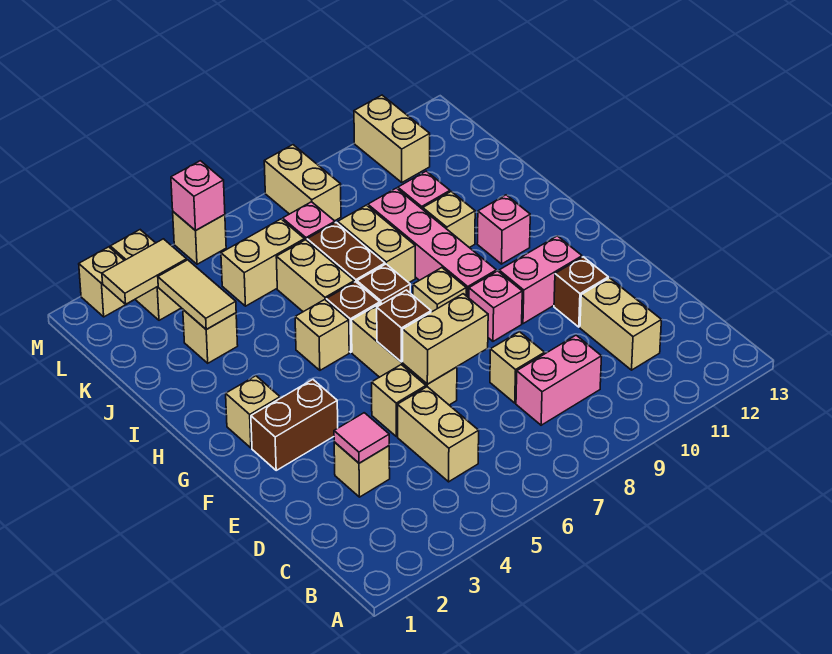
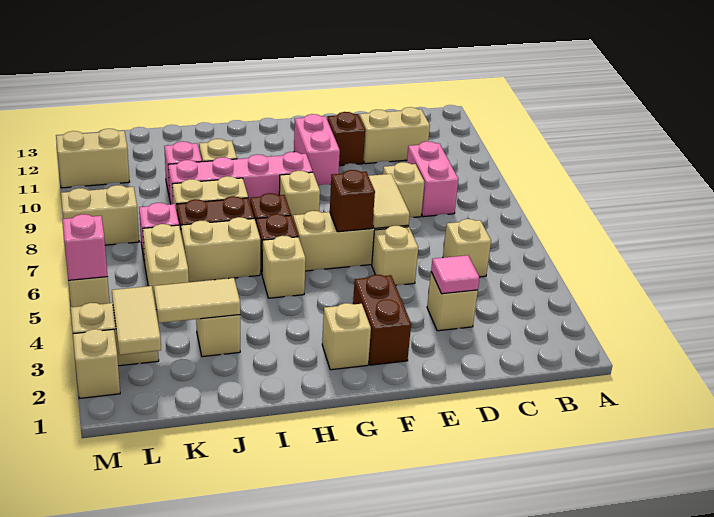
tan 1x2 brick [397,387,479,482] -> tan 1x1 brick [443,219,491,277]
tan 1x2 brick [403,294,488,384] -> tan 1x2 tile [369,174,410,228]
pink 1x1 brick [469,271,522,341] -> none
pink 1x1 brick [477,195,530,264] -> none

